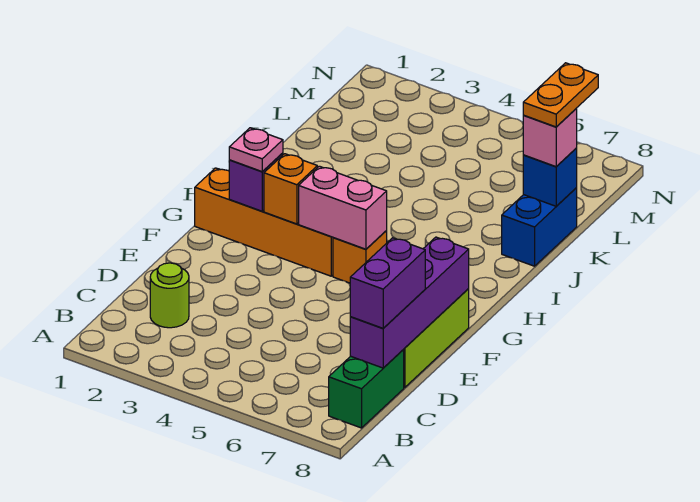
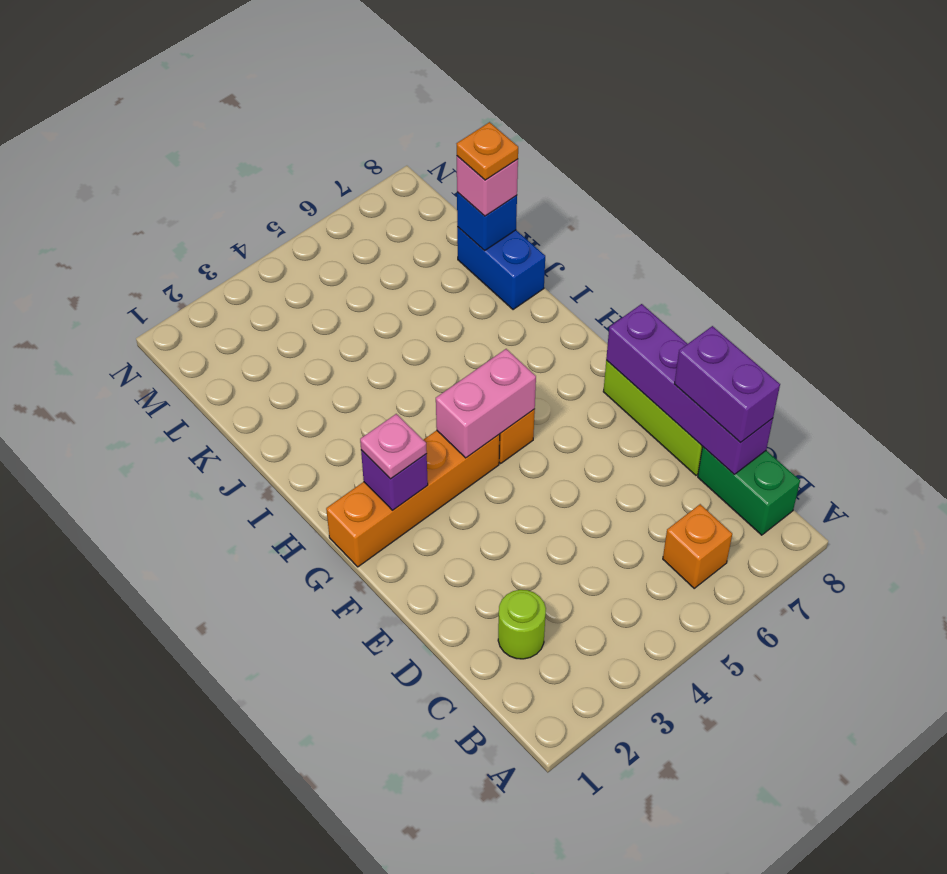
orange 1x1 brick [264,154,317,224] -> orange 1x1 brick moved to [663,504,732,588]
orange 1x2 plate [523,63,598,127] -> orange 1x1 plate [457,122,518,180]

